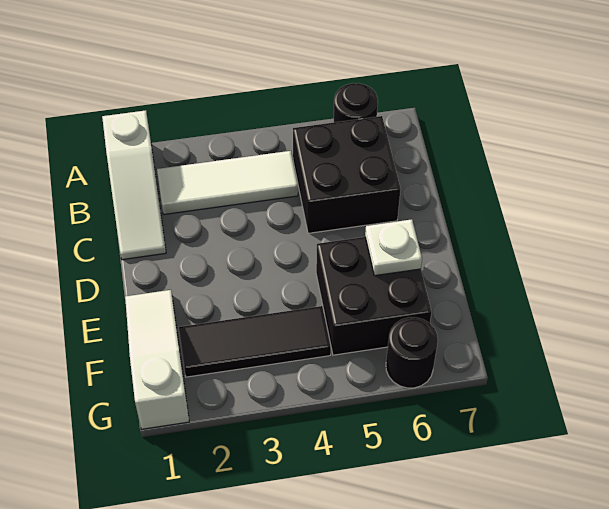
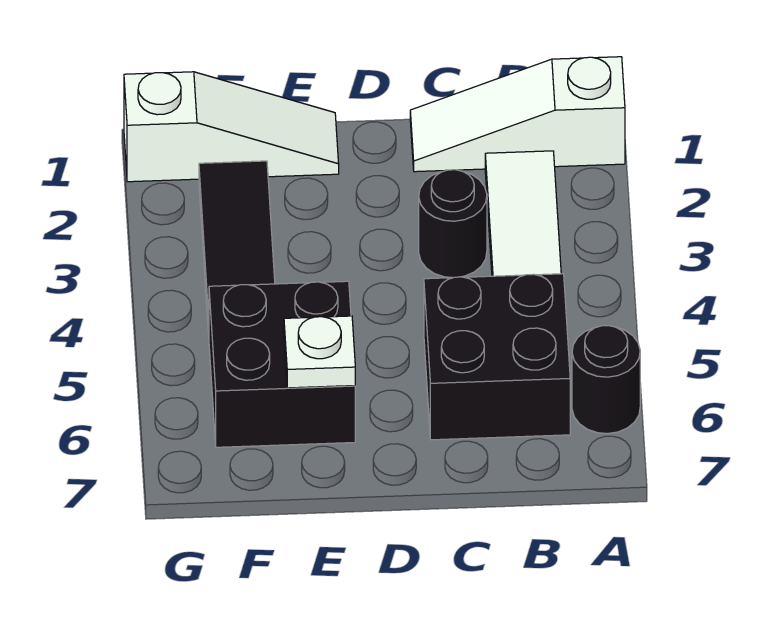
black 1x1 round brick [386,317,438,388] -> black 1x1 round brick moved to [419,170,487,278]

